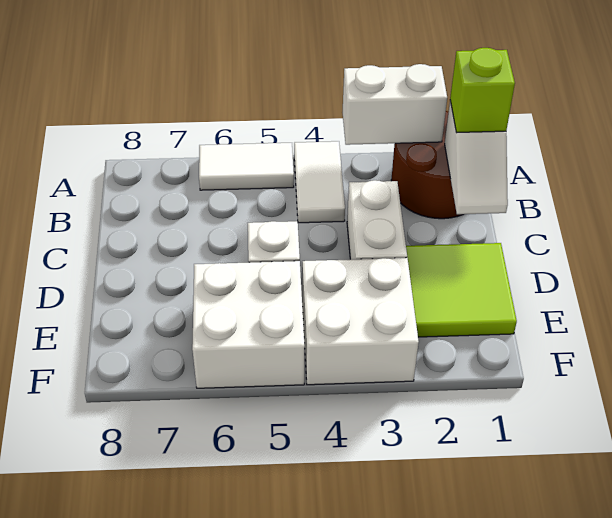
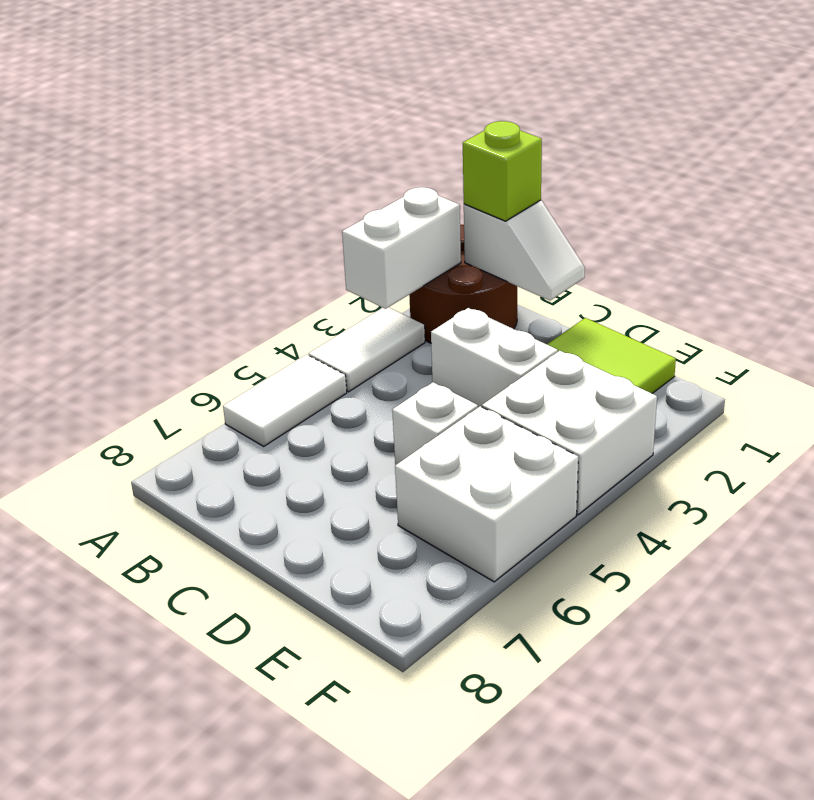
white 1x2 tile [294,141,345,223] -> white 1x2 tile turned to [309,307,425,392]

